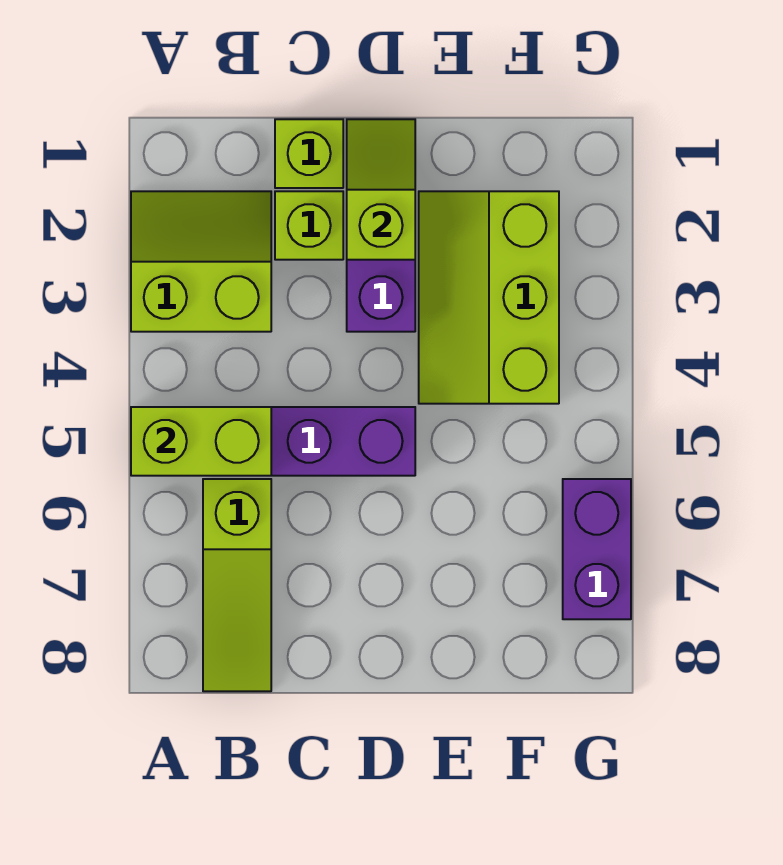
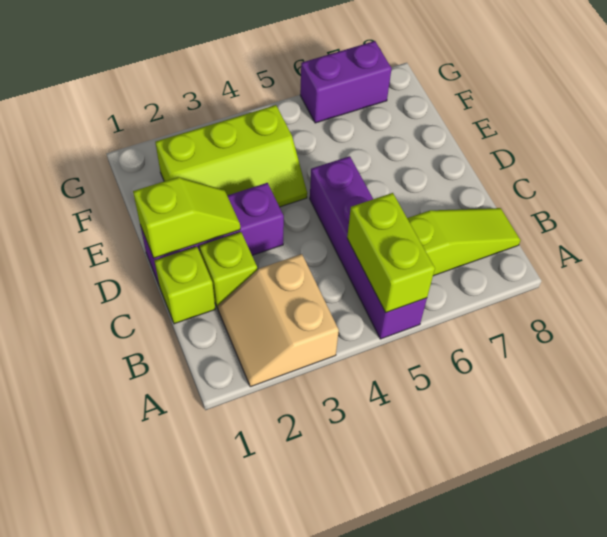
lime 2x2 slope [131,191,271,332] -> tan 2x2 slope [218,254,339,387]
lime 1x2 slope [347,119,415,260] -> lime 1x2 slope turned to [133,177,240,258]

